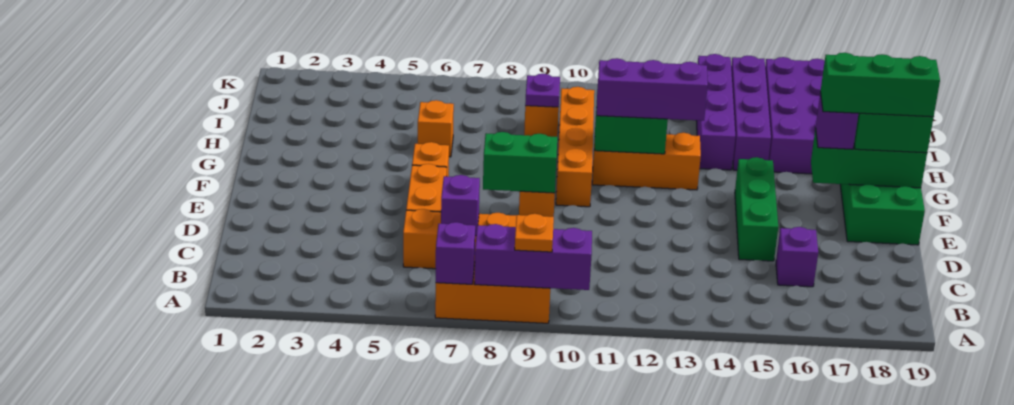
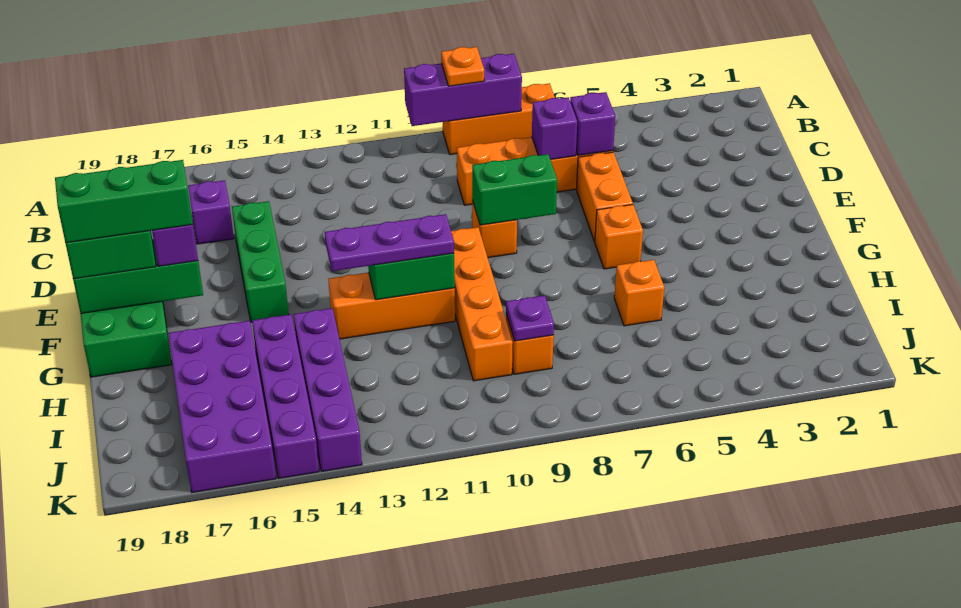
purple 1x1 brick [436,222,475,284] -> purple 1x1 brick moved to [570,92,615,156]
purple 1x3 brick [597,58,708,121] -> purple 1x3 plate [325,214,454,271]

